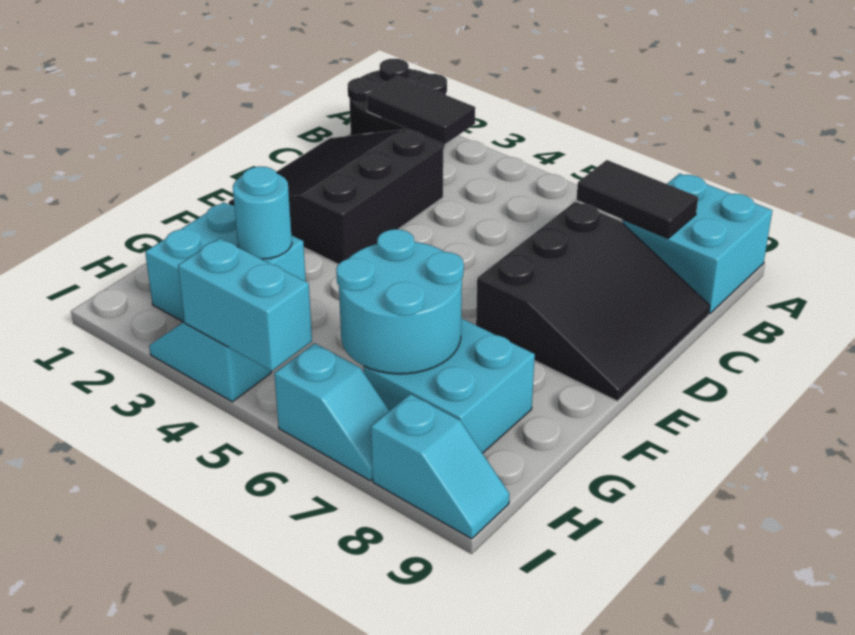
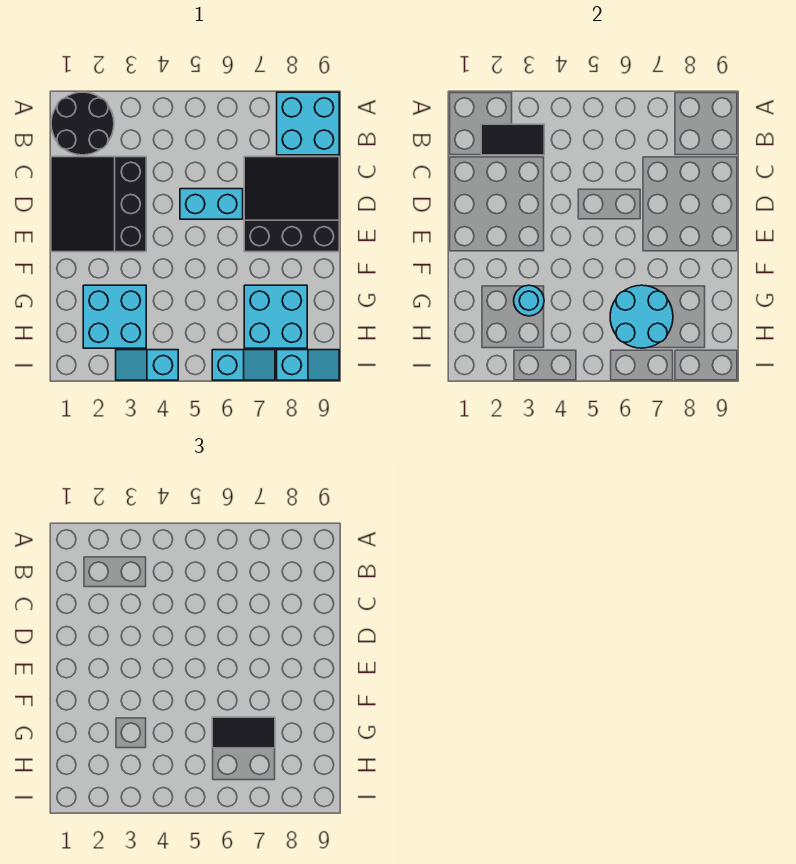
black 1x2 tile [576,160,698,238] -> black 1x2 tile moved to [212,717,275,748]
black 3x3 slope [476,202,710,401] -> black 3x3 slope turned to [244,157,339,252]
cyan 1x2 brick [178,238,312,371] -> cyan 1x2 brick moved to [180,189,243,219]

